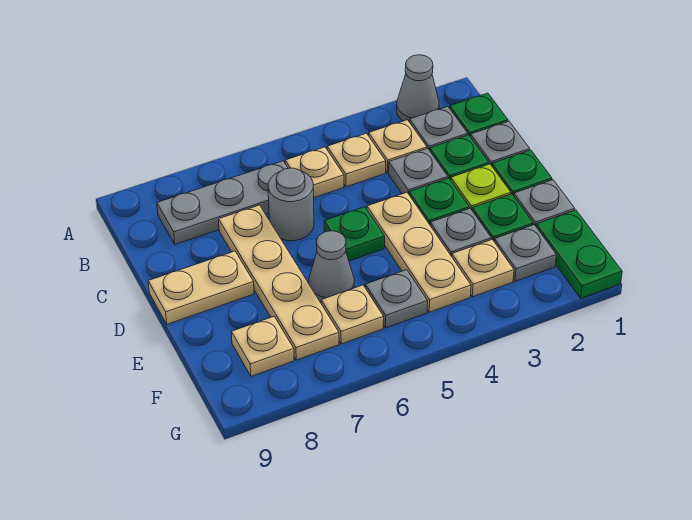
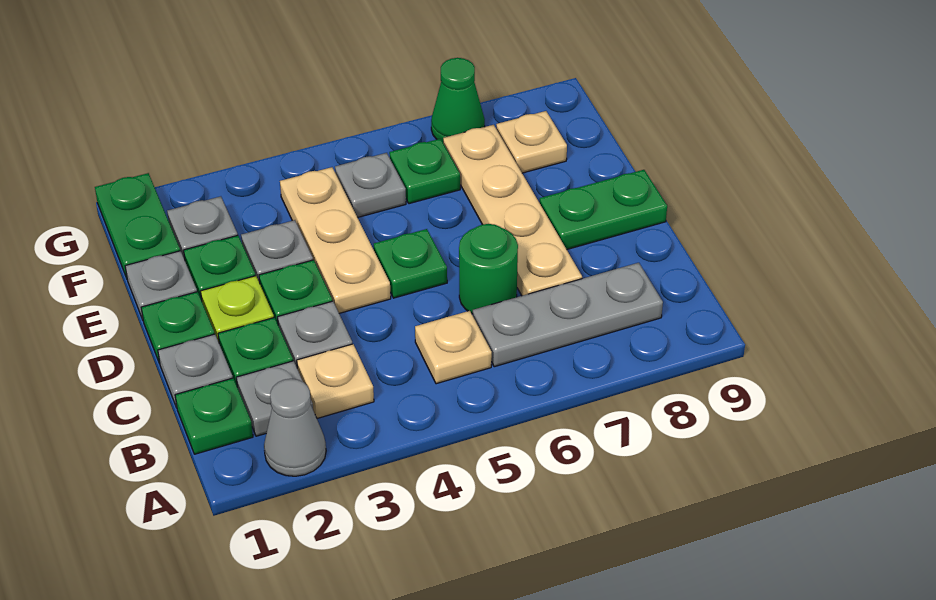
tan 1x1 plate [327,133,386,187] -> none
grey 1x1 round brick [268,168,314,241] -> green 1x1 round brick [459,224,518,314]
tan 1x2 plate [148,251,254,324] -> green 1x2 plate [539,170,667,249]
grey 1x1 cone [309,231,354,303] -> none
tan 1x1 plate [452,239,514,297] -> none
tan 1x1 plate [321,285,384,344] -> green 1x1 plate [389,139,460,204]
none -> green 1x1 cone [431,58,485,142]

